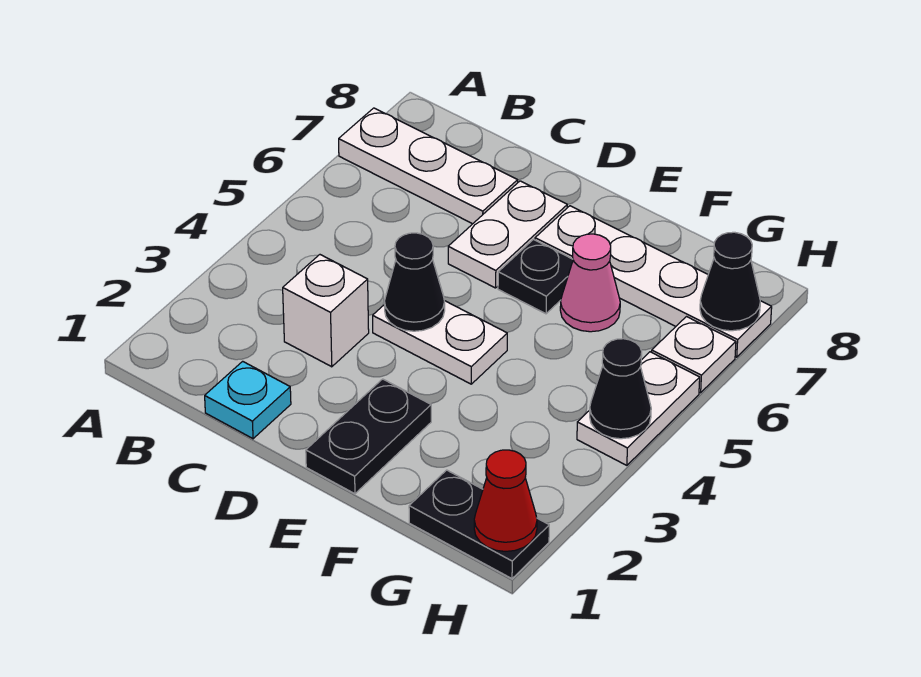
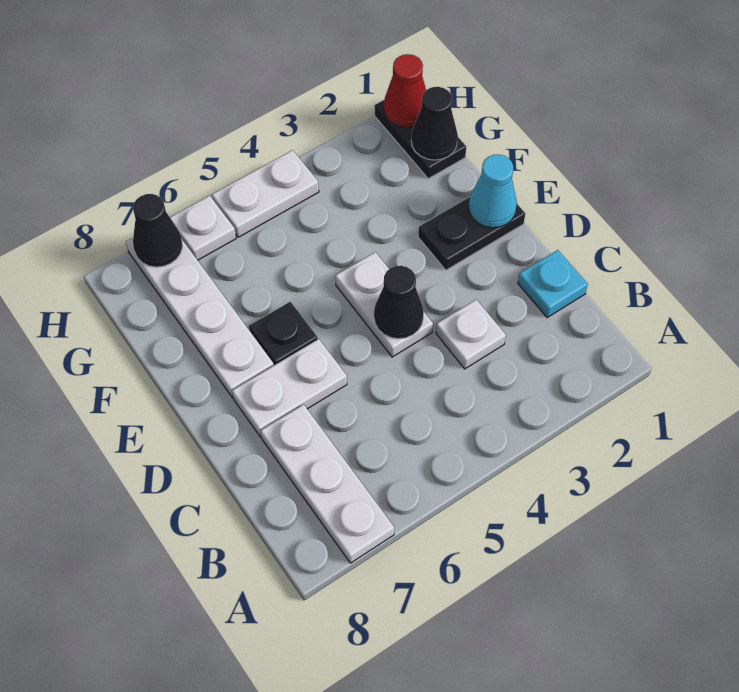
white 1x1 brick [283,255,369,367] -> white 1x1 plate [436,300,506,369]
none -> cyan 1x1 cone [469,154,517,228]
pink 1x1 cone [560,234,620,332] -> none
black 1x1 cone [590,339,651,439] -> black 1x1 cone moved to [411,87,458,160]

